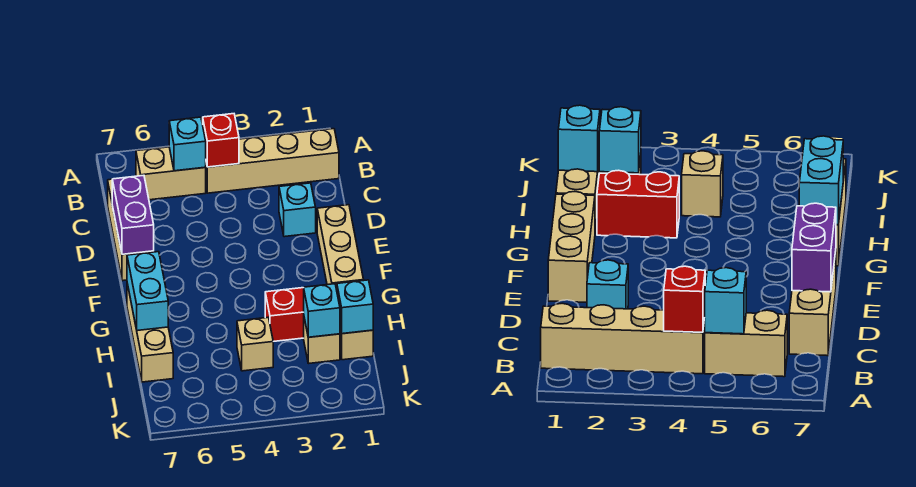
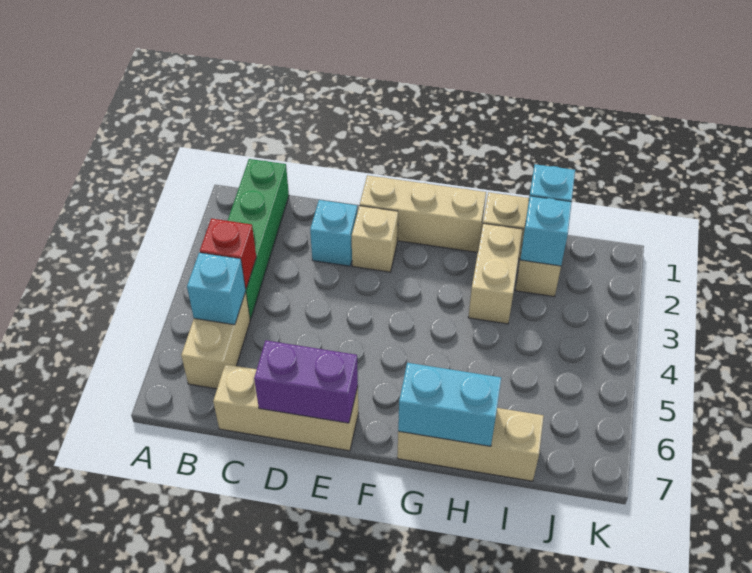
tan 1x4 brick [205,129,339,193] -> green 1x4 brick [228,159,289,320]
red 1x2 brick [265,288,304,342] -> tan 1x2 brick [468,223,523,324]
tan 1x1 brick [237,317,273,371] -> tan 1x1 brick moved to [352,206,398,272]

